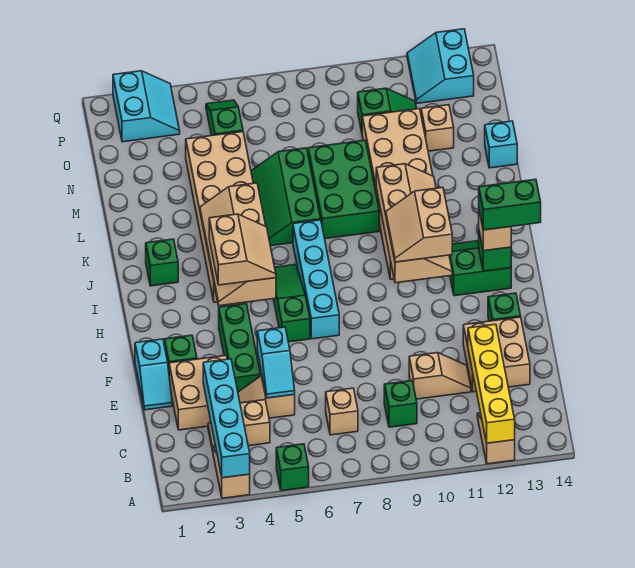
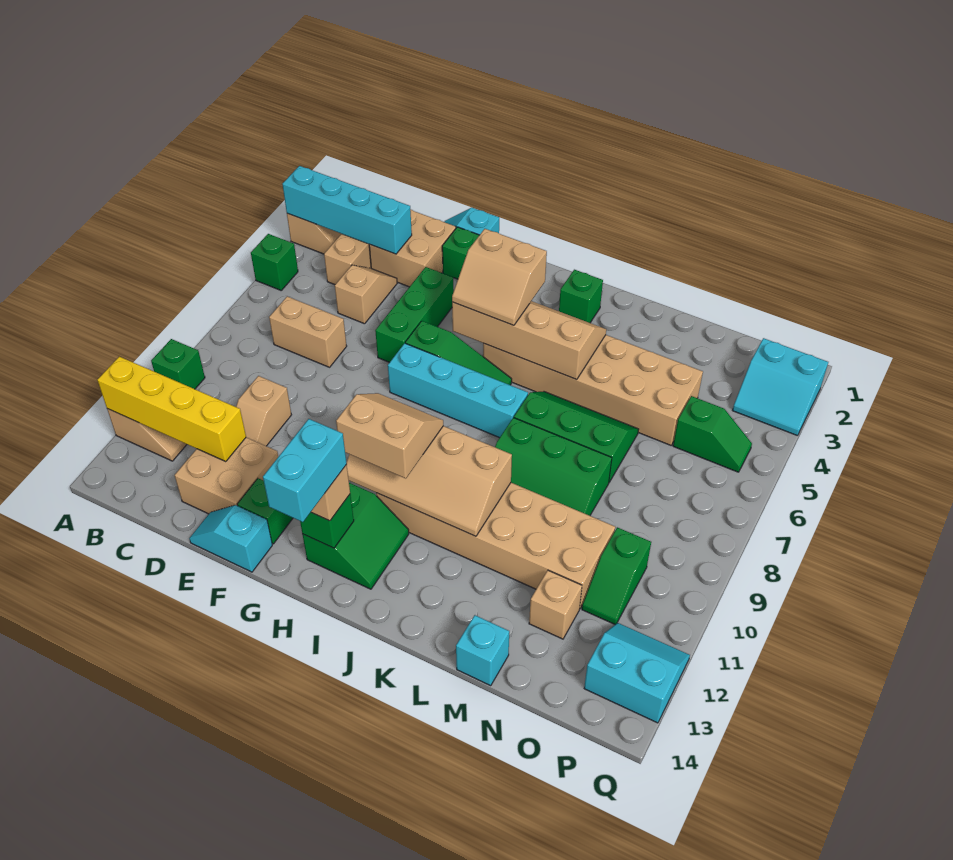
tan 1x1 brick [326,388,358,435] -> tan 1x2 brick [269,296,347,367]
green 1x1 brick [384,381,417,427] -> green 1x1 brick moved to [151,339,205,389]
cyan 1x2 slope [257,327,295,398] -> cyan 1x2 slope moved to [189,505,272,572]
green 1x3 brick [219,304,260,392] -> green 1x3 brick turned to [375,267,454,362]
green 1x2 brick [479,179,541,230] -> cyan 1x2 brick [263,419,347,522]
green 2x3 brick [308,140,379,239] -> green 2x3 slope [495,418,612,516]

